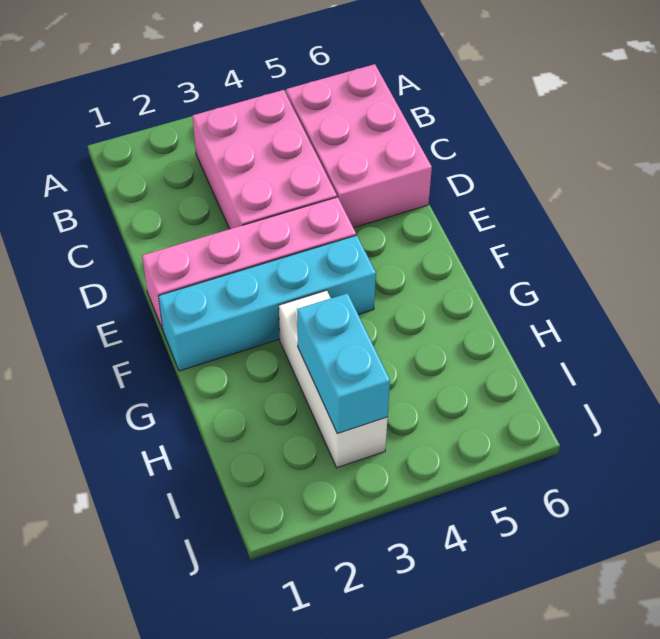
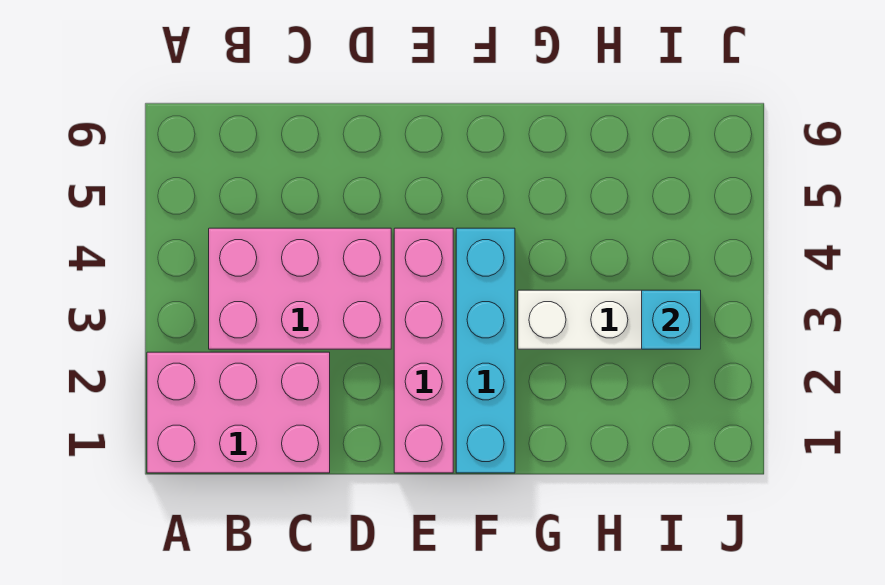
pink 2x3 brick [286,64,432,228] -> pink 2x3 brick moved to [147,352,330,473]
cyan 1x2 brick [297,293,390,434] -> cyan 1x1 brick [642,290,701,349]

